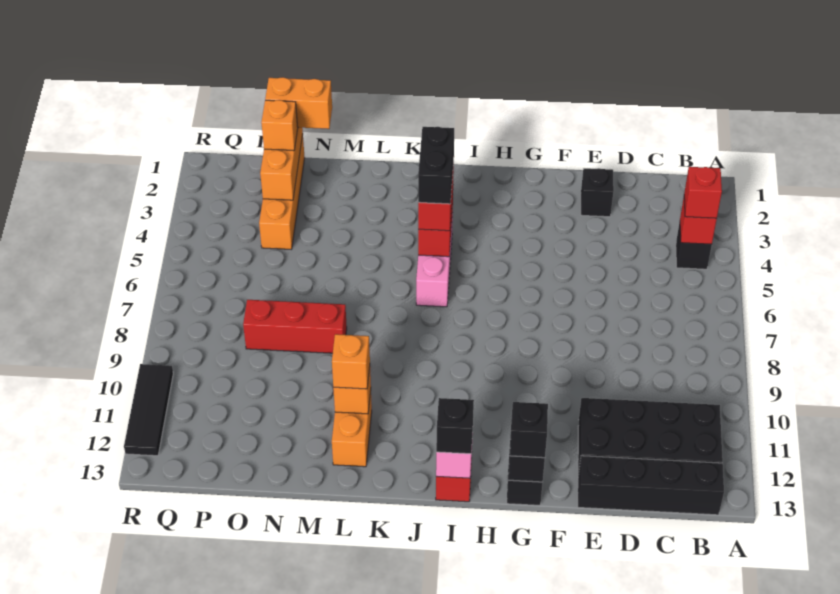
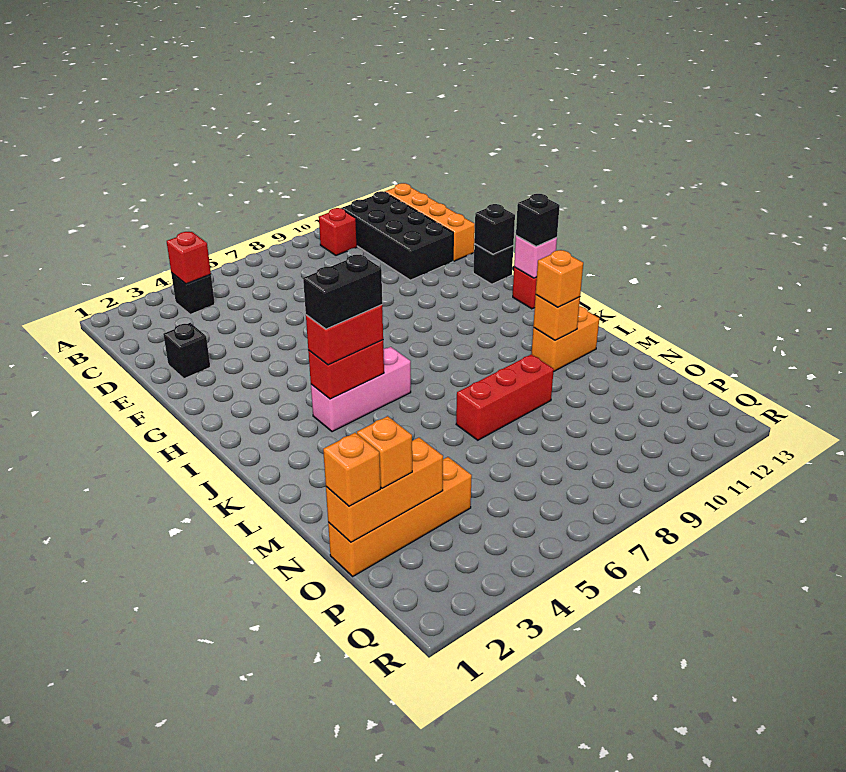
red 1x1 brick [684,167,722,218] -> red 1x1 brick moved to [319,208,357,255]
black 1x4 brick [578,456,724,515] -> orange 1x4 brick [385,183,475,261]
black 1x1 brick [510,402,548,458] -> none
red 1x3 brick [243,300,347,353] -> red 1x3 brick turned to [456,354,554,440]
orange 1x2 brick [265,77,332,129] -> orange 1x1 brick [323,433,380,506]
black 1x3 tile [124,364,173,456] -> none

